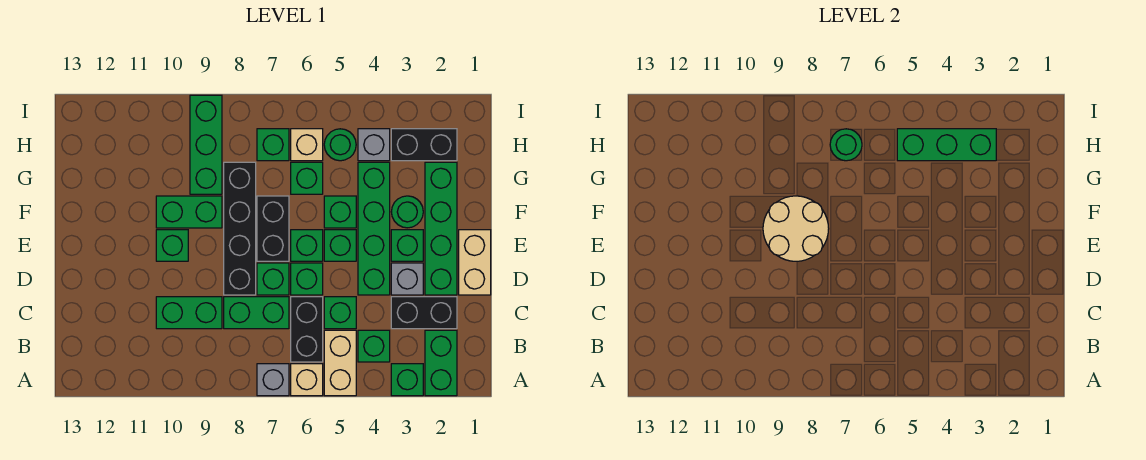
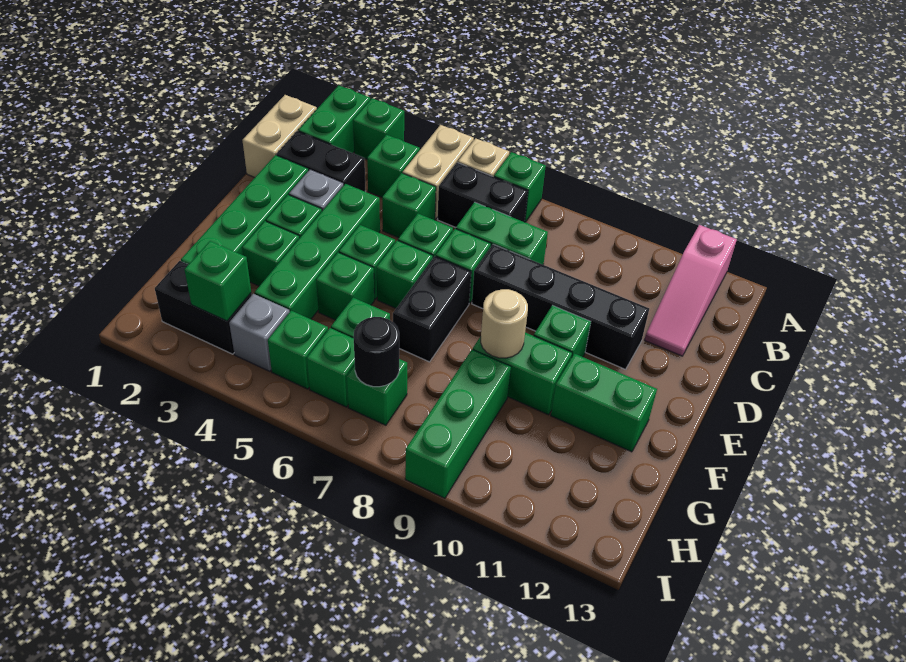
grey 1x1 brick [257,364,289,396] -> green 1x1 brick [494,152,546,222]
none -> pink 1x3 slope [645,225,737,356]
black 1x2 brick [291,297,323,362] -> black 1x2 brick turned to [437,162,528,227]
green 1x2 brick [156,297,222,329] -> green 1x2 brick moved to [551,354,657,452]
tan 1x2 brick [459,230,491,295] -> tan 1x2 brick moved to [242,95,317,177]
black 1x4 brick [224,162,256,295] -> black 1x4 brick turned to [472,244,649,369]
tan 2x2 round brick [763,196,829,261] -> tan 1x1 round brick [481,289,528,358]
green 1x1 round brick [391,196,423,228] -> green 1x1 brick [242,221,299,286]
green 1x3 brick [897,129,996,161] -> green 1x1 brick [184,241,251,321]
green 1x1 round brick [324,129,356,161] -> green 1x1 brick [268,311,328,389]
tan 1x1 brick [291,129,323,161] -> green 1x1 brick [307,328,355,407]
green 1x1 round brick [830,129,862,161] -> black 1x1 round brick [354,317,399,387]

